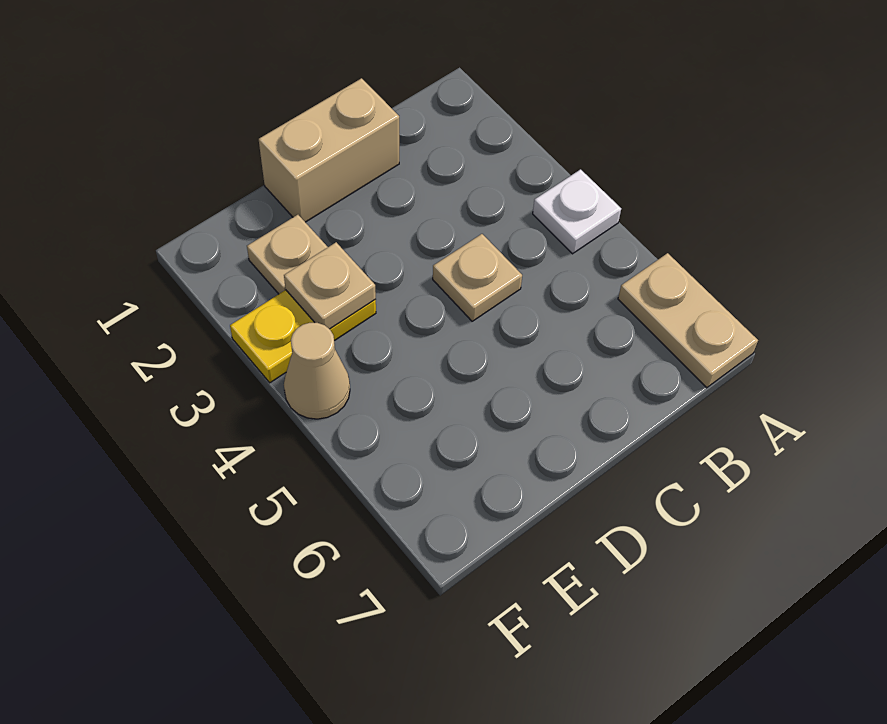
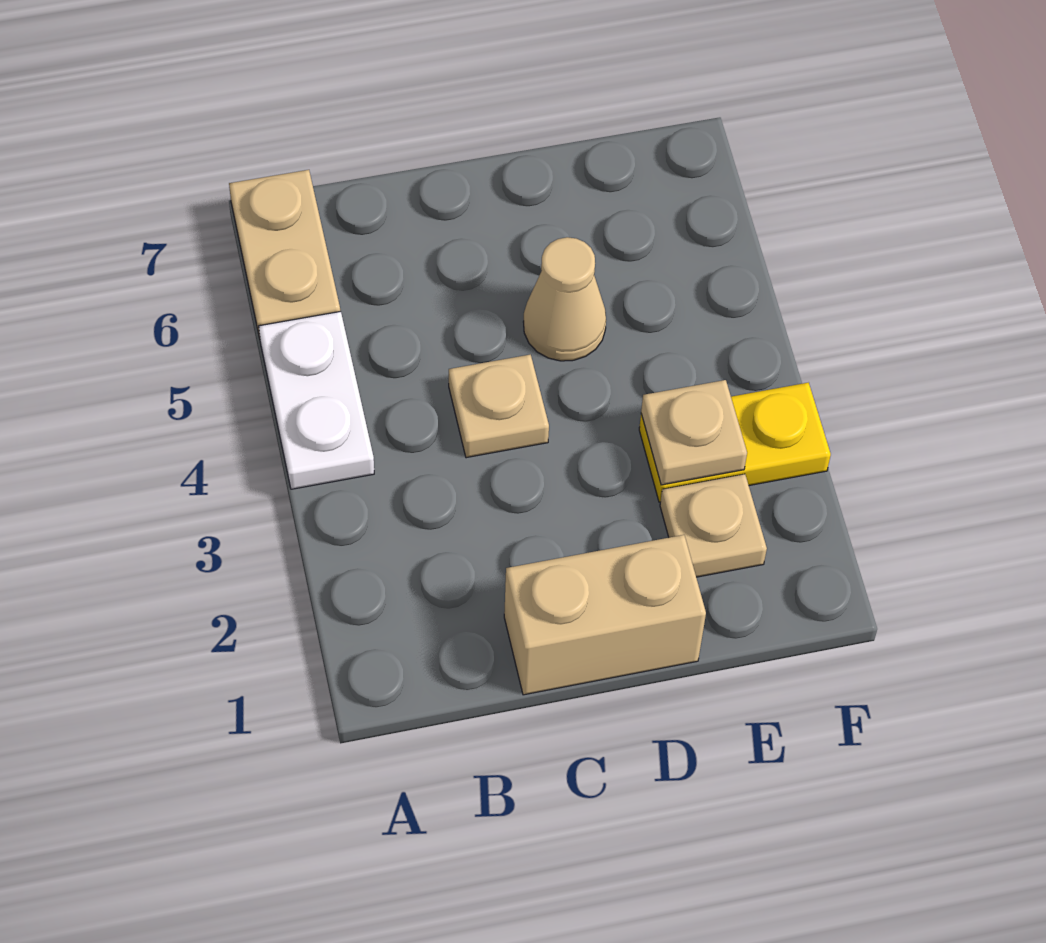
white 1x1 plate [533,169,621,254] -> white 1x2 plate [259,311,374,489]
tan 1x1 cone [284,323,350,419] -> tan 1x1 cone moved to [524,237,606,361]

